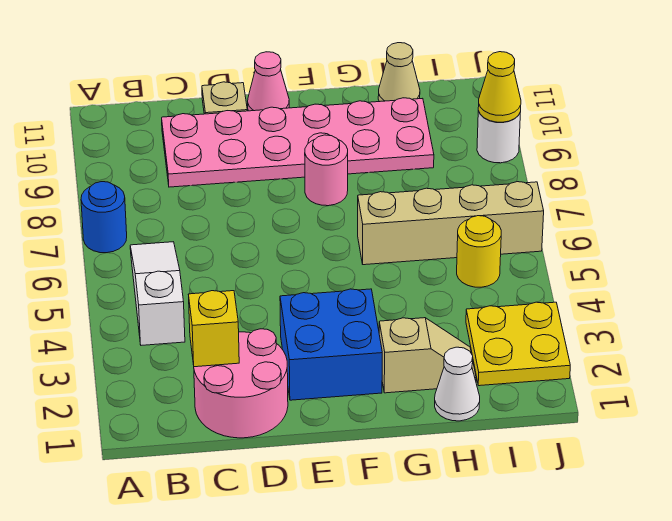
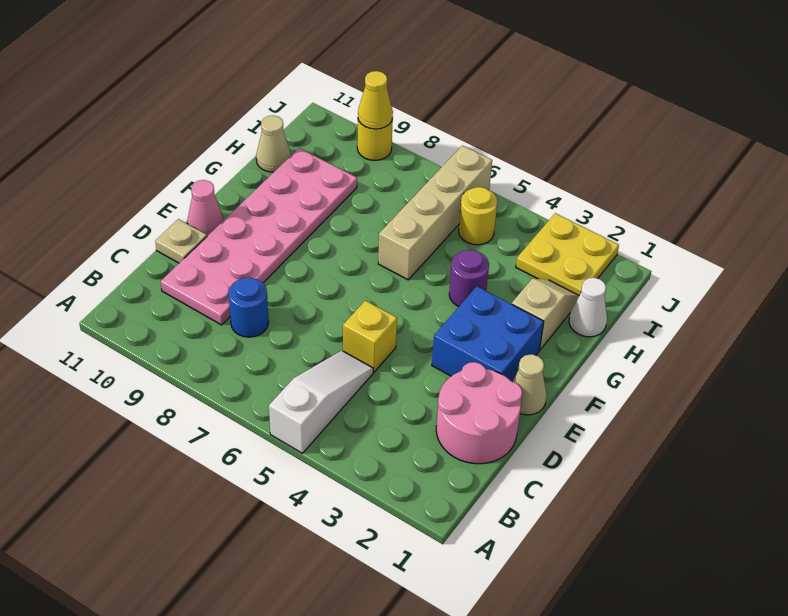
blue 1x1 round brick [81,182,127,253] -> blue 1x1 round brick moved to [229,278,269,337]
white 1x3 slope [130,242,185,345] -> white 1x3 slope turned to [269,351,373,453]
yellow 1x1 brick [188,291,239,367] -> yellow 1x1 brick moved to [343,301,397,372]
none -> tan 1x1 cone [513,354,547,415]
pink 1x1 round brick [305,135,348,206] -> none
none -> purple 1x1 round brick [449,250,489,306]
white 1x1 round brick [477,111,521,163] -> yellow 1x1 round brick [357,119,393,160]

